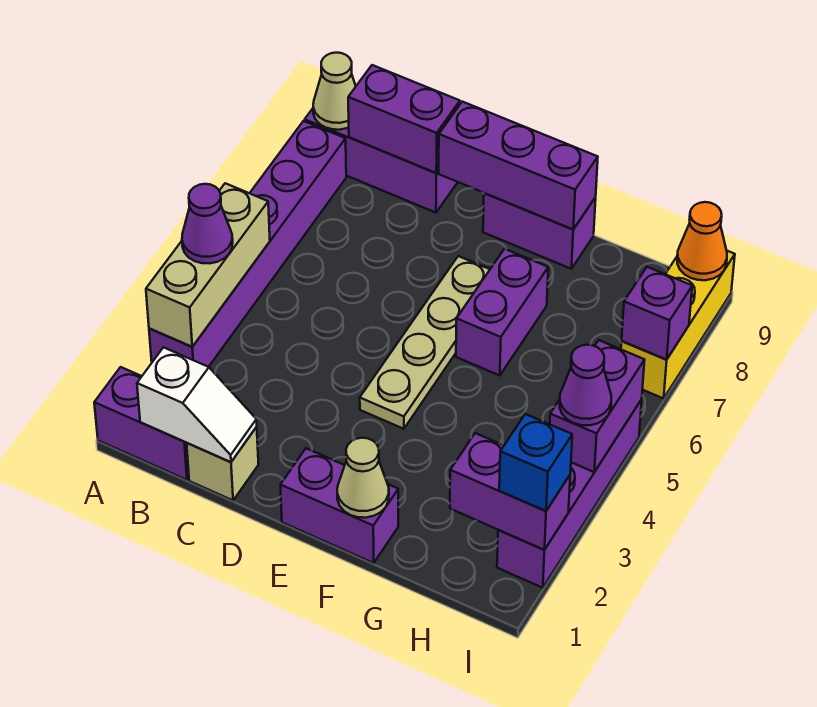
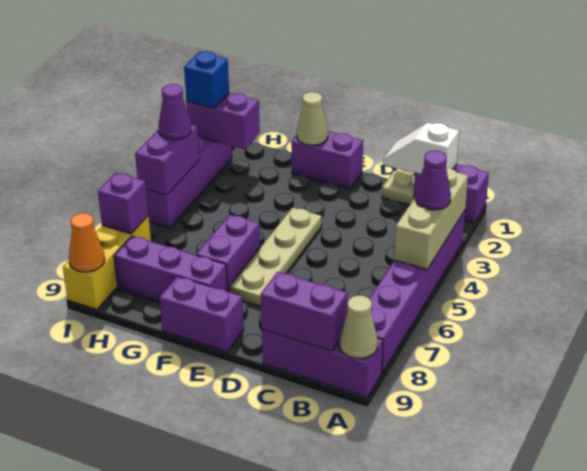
tan 1x1 brick [187,427,259,500] -> tan 1x1 plate [382,170,414,205]
purple 1x3 brick [438,102,598,229] -> purple 1x3 brick moved to [114,236,228,302]

